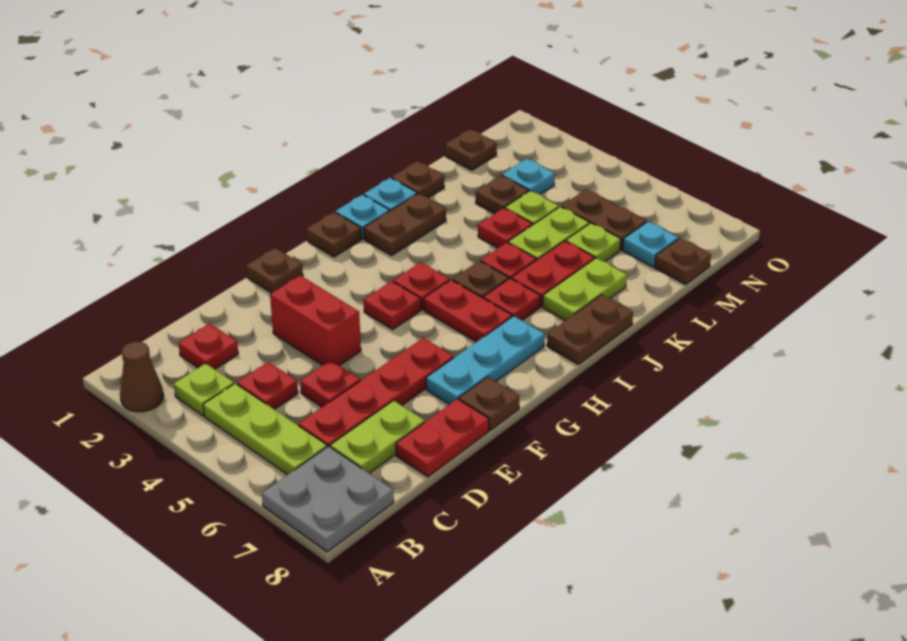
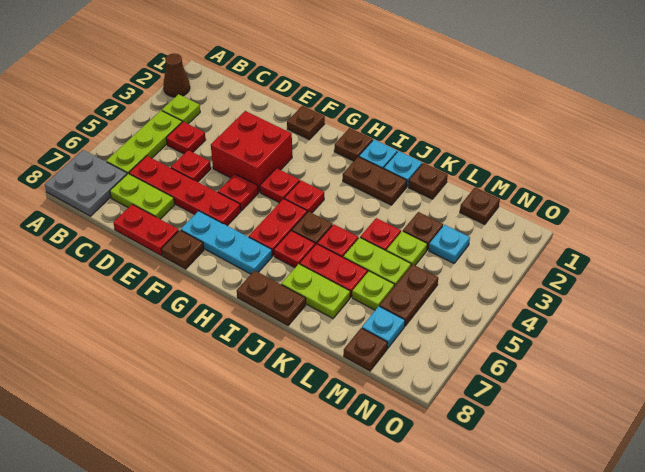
red 1x1 plate [178,323,238,369] -> red 1x1 plate moved to [218,174,258,211]
red 1x2 brick [270,276,361,366] -> red 2x2 brick [211,111,292,192]

